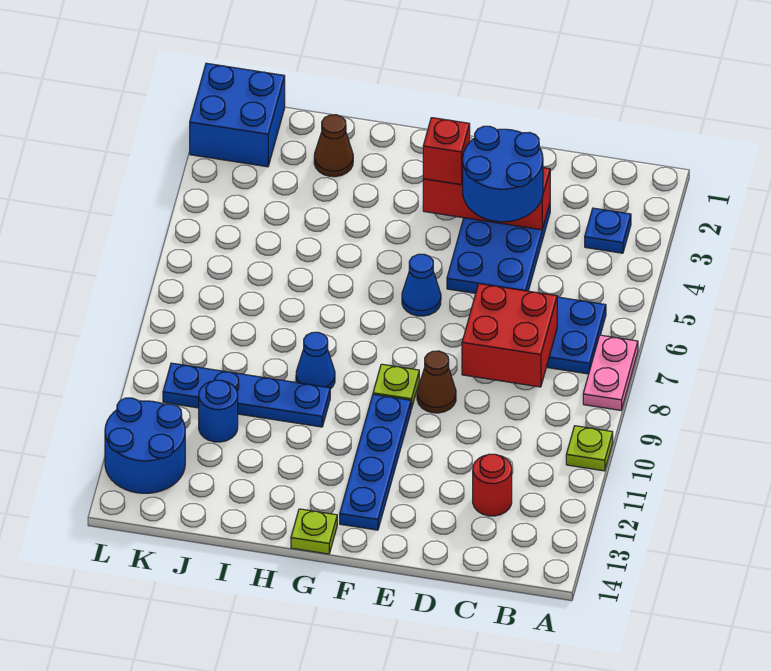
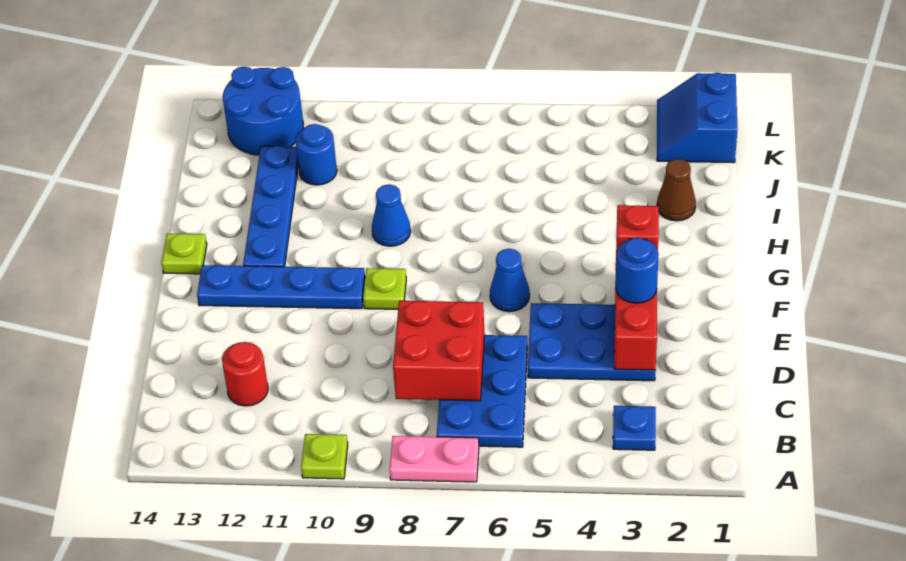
blue 2x2 round brick [463,126,543,222] -> blue 1x1 round brick [616,238,659,303]
brown 1x1 cone [417,351,456,413] -> none
blue 1x4 plate [163,363,330,427] -> blue 1x4 plate moved to [243,146,299,267]
blue 2x2 brick [190,63,285,167] -> blue 2x2 slope [657,73,738,163]

